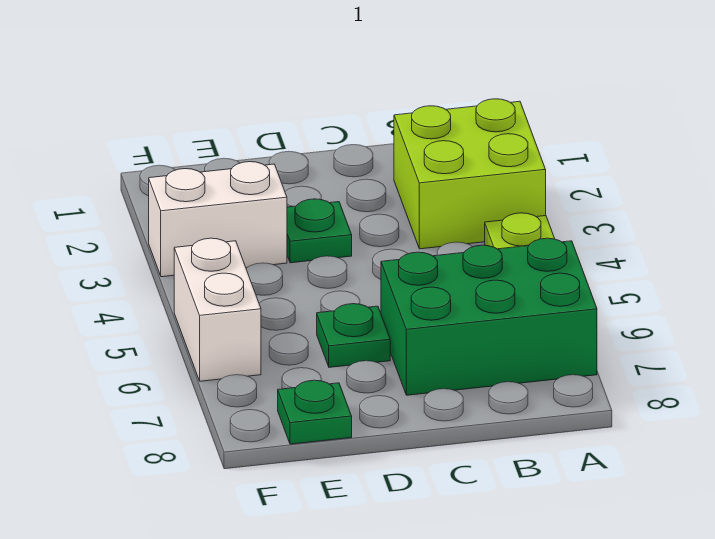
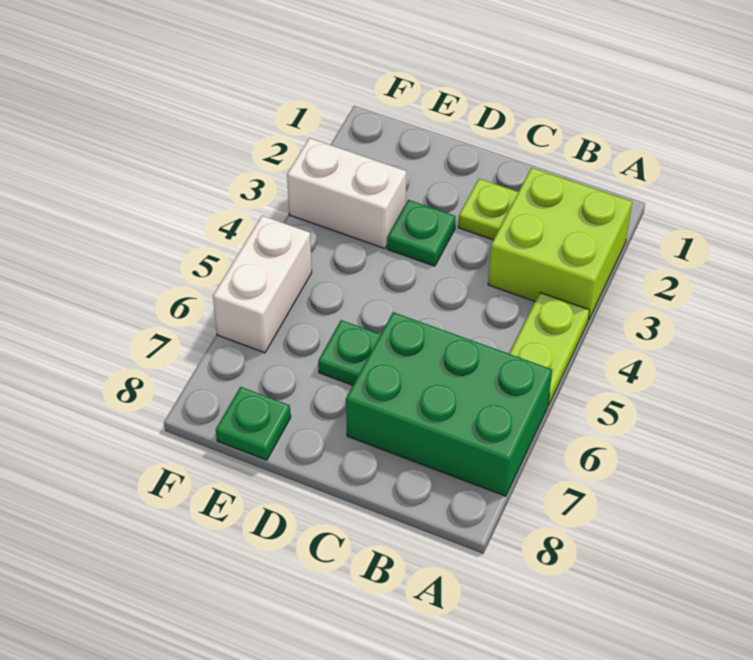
none -> lime 1x1 plate [458,179,518,240]

